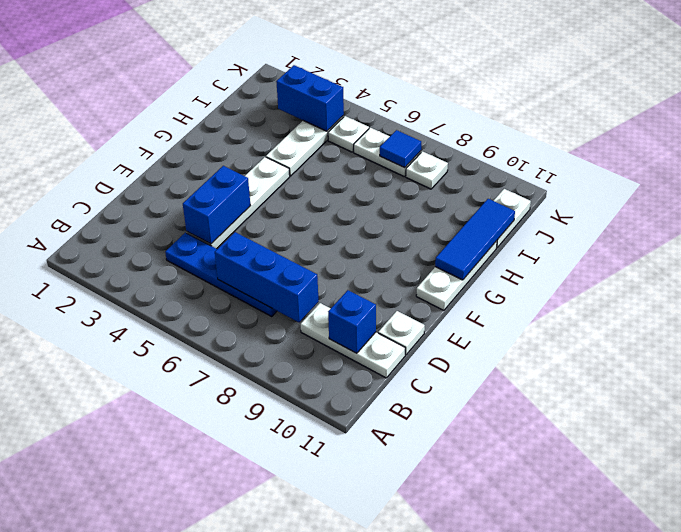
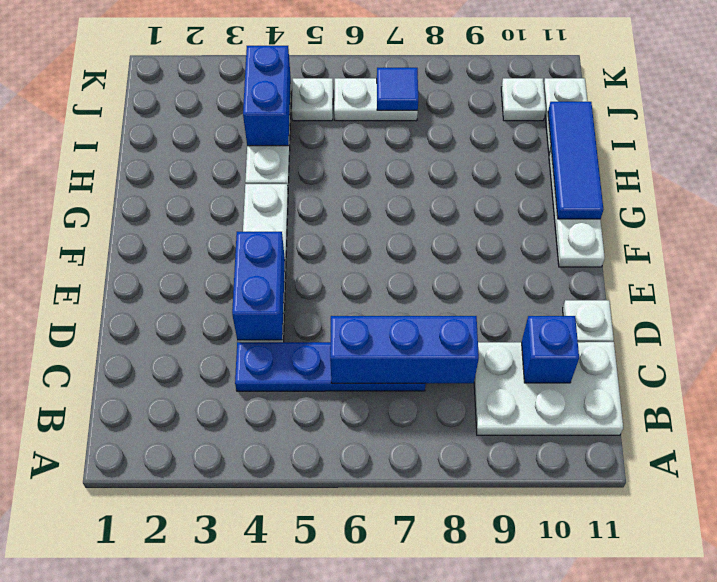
white 1x3 plate [301,303,405,378] -> white 2x3 plate [474,342,623,435]
blue 1x2 brick [276,65,344,131] -> blue 1x2 brick turned to [243,46,291,146]
white 1x1 plate [406,151,448,189] -> white 1x1 plate moved to [501,78,546,121]

